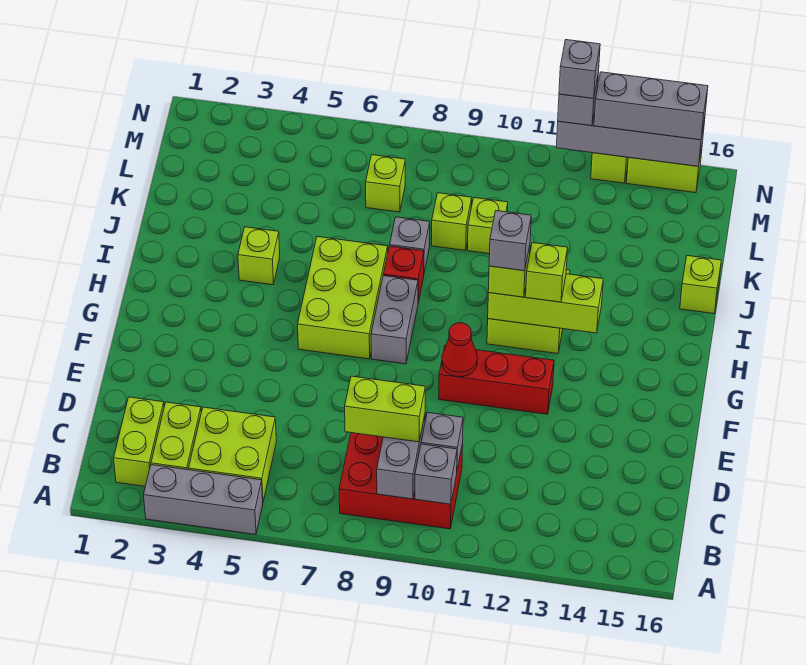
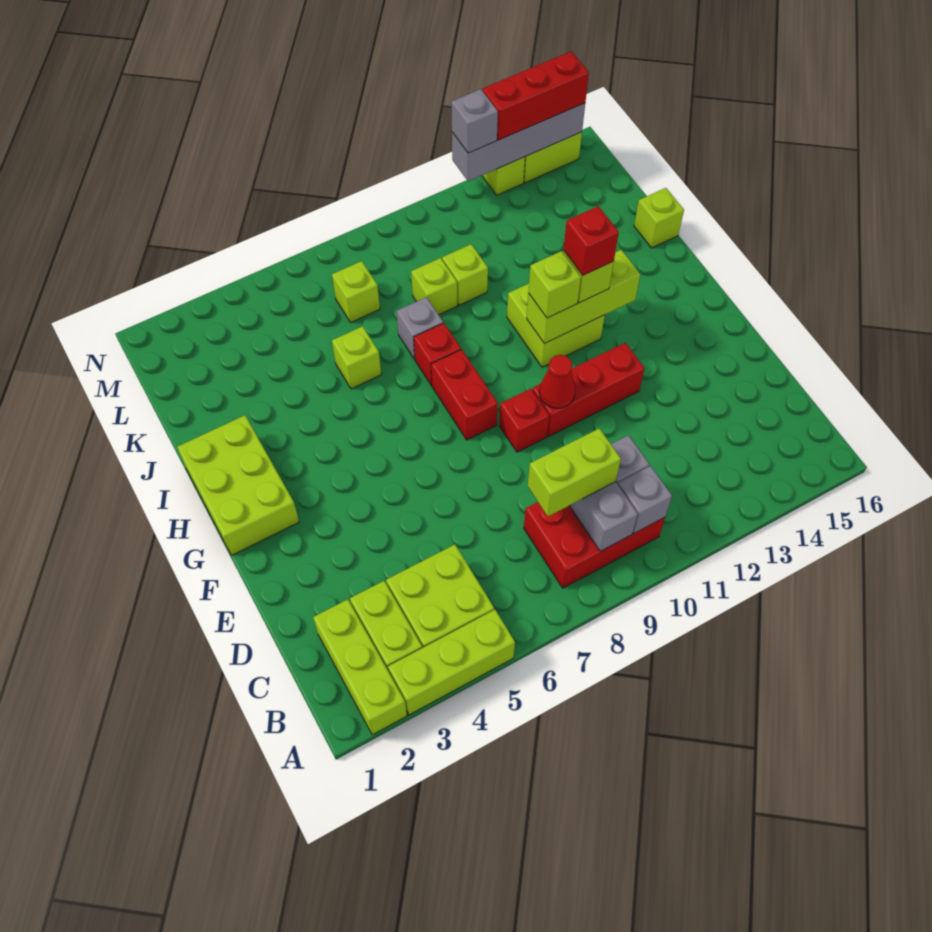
grey 1x3 brick [144,465,263,535] -> lime 1x3 brick [388,610,515,715]
lime 1x2 brick [114,397,164,486] -> lime 1x3 brick [313,599,407,735]
none -> red 1x1 brick [499,389,549,452]
lime 2x3 brick [298,237,388,359] -> lime 2x3 brick moved to [177,415,299,555]
grey 1x2 brick [371,276,418,364] -> red 1x2 brick [431,349,498,440]
grey 1x1 brick [489,211,531,271] -> none
none -> red 1x1 brick [563,206,619,275]
lime 1x1 brick [238,227,280,285] -> lime 1x1 brick moved to [332,326,381,389]
grey 1x1 brick [559,40,600,99] -> none
grey 1x3 brick [594,72,708,140] -> red 1x3 brick [482,51,589,140]

